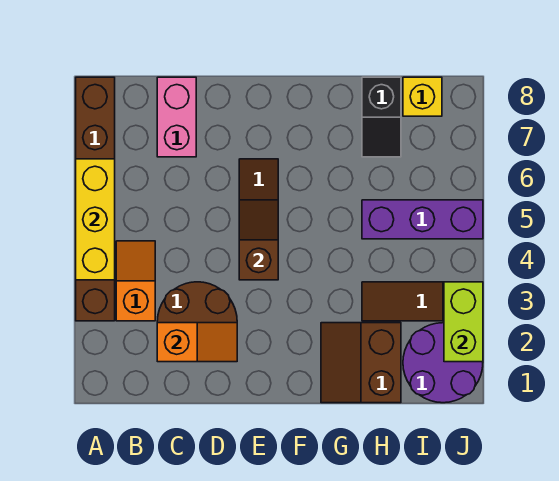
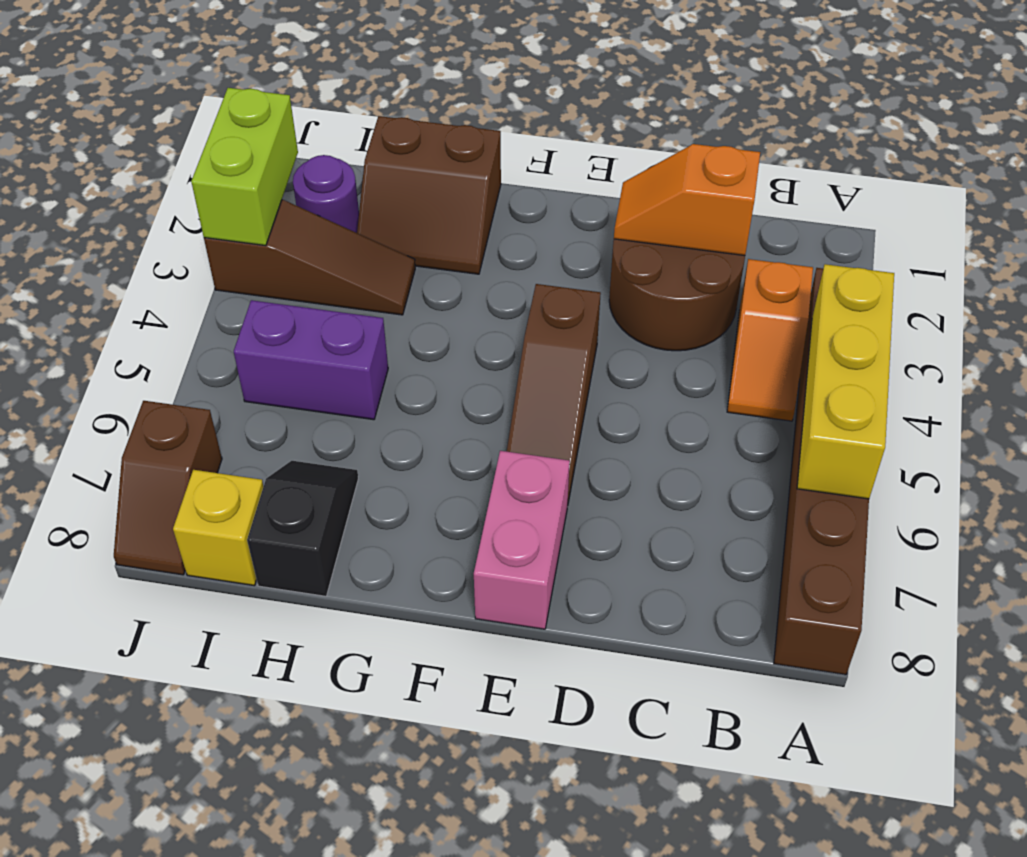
pink 1x2 brick [157,77,196,157] -> pink 1x2 brick moved to [474,451,570,629]
brown 1x2 slope [239,200,278,280] -> brown 1x2 slope moved to [114,401,222,575]
brown 2x2 slope [321,323,401,403] -> brown 2x2 slope turned to [357,116,501,274]
purple 1x3 brick [362,200,483,239] -> purple 1x2 brick [234,300,388,420]
purple 2x2 round brick [403,323,483,403] -> purple 1x1 round brick [293,155,359,233]

